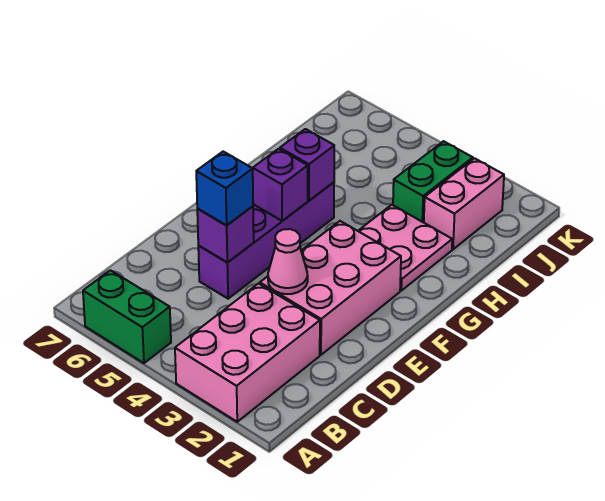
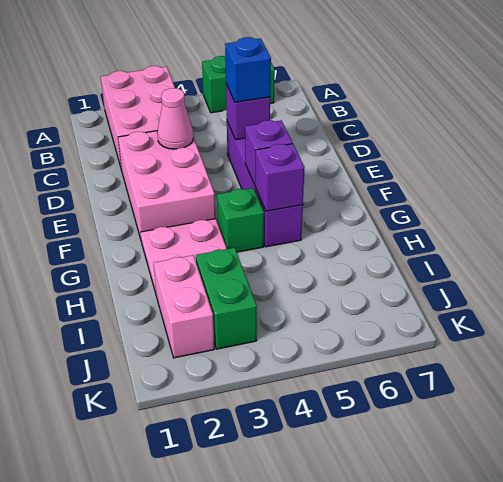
none -> green 1x1 brick [217,188,264,252]

